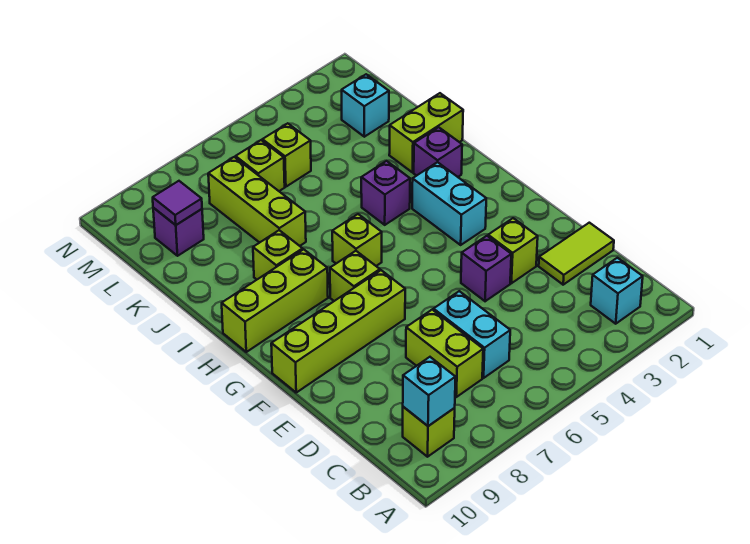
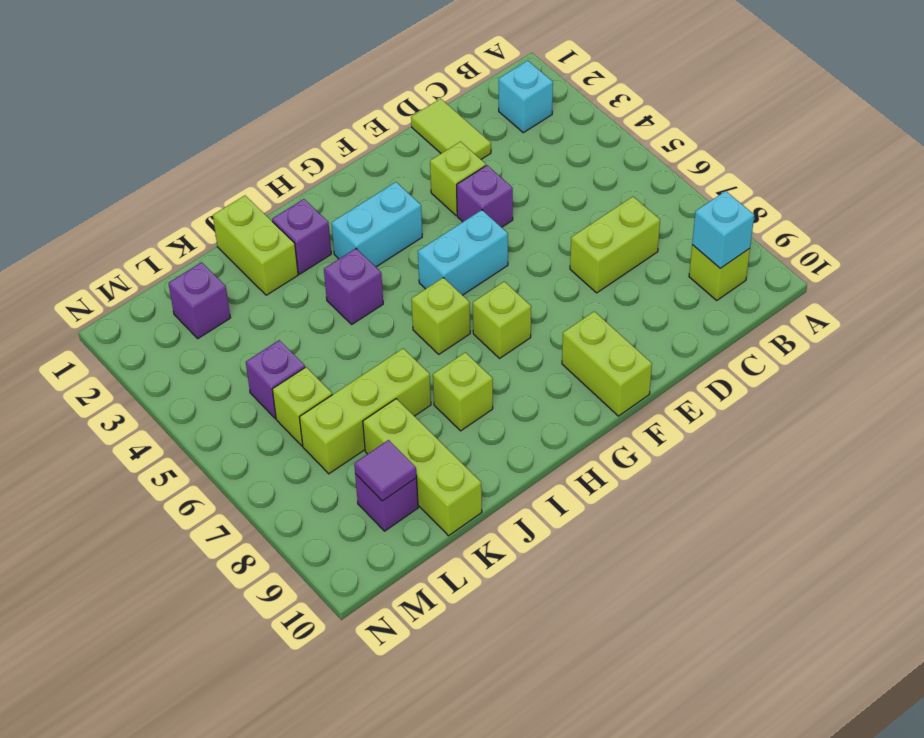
cyan 1x2 brick [434,291,510,378] -> cyan 1x2 brick moved to [418,210,508,295]
lime 1x4 brick [271,270,405,392] -> lime 1x2 brick [562,311,652,416]
lime 1x3 brick [222,249,328,352] -> lime 1x3 brick moved to [363,399,482,536]
cyan 1x1 brick [342,74,389,137] -> purple 1x1 brick [168,262,230,338]
lime 1x1 brick [262,123,311,187] -> purple 1x1 brick [246,340,305,418]

